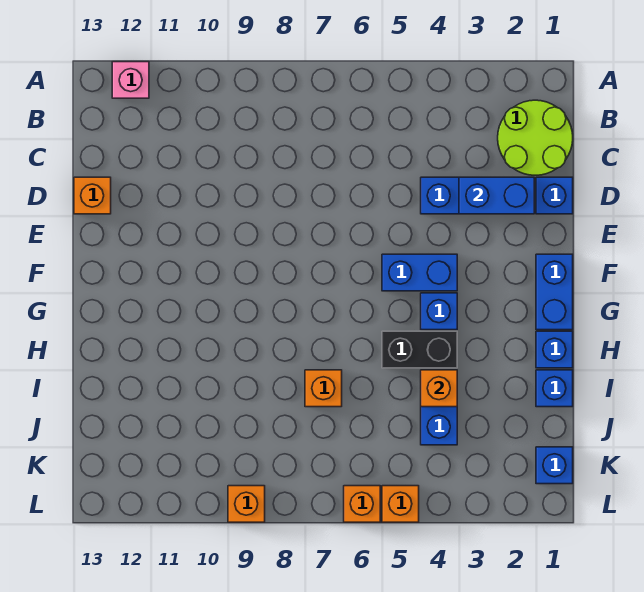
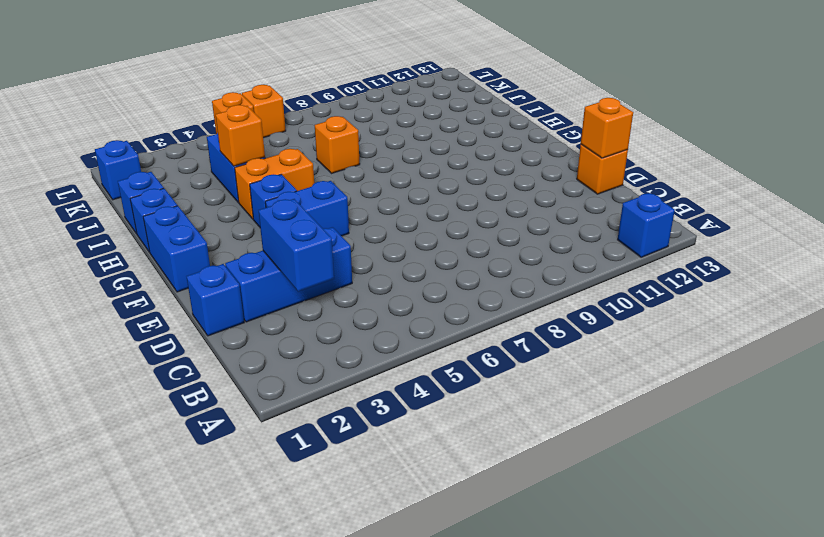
pink 1x1 brick [112,62,149,98] -> blue 1x1 brick [618,193,675,257]
lime 2x2 round brick [498,100,573,175] -> none
blue 1x2 brick [459,177,534,214] -> blue 1x2 brick turned to [259,199,334,292]
black 1x2 brick [382,331,457,368] -> orange 1x2 brick [235,149,314,219]
orange 1x1 brick [228,486,265,522] -> orange 1x1 brick moved to [581,98,633,158]

